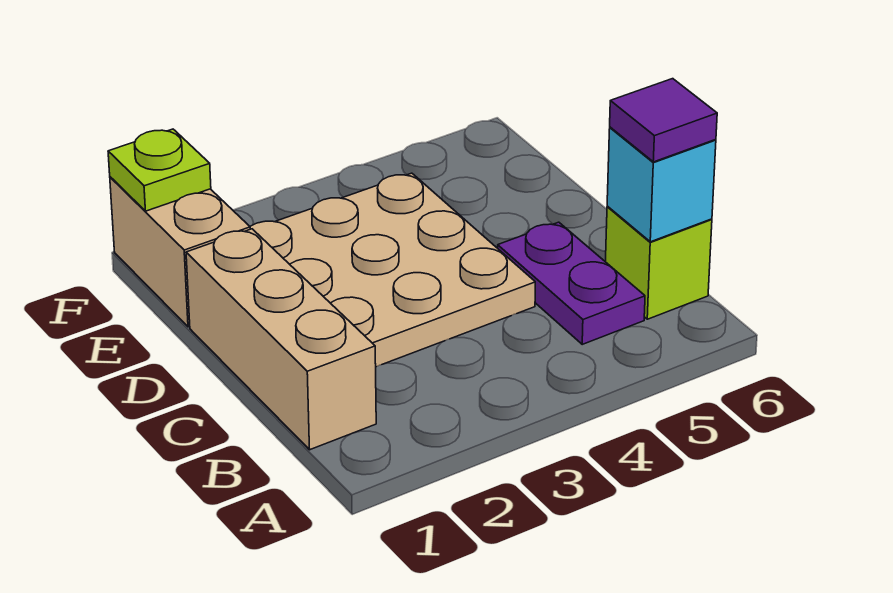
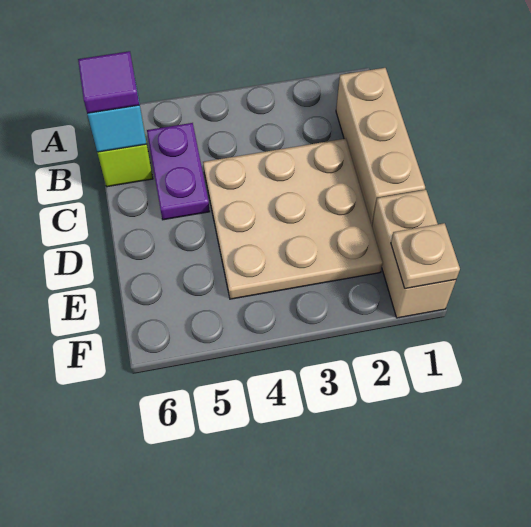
lime 1x1 plate [108,129,211,211] -> tan 1x1 plate [391,223,460,289]

